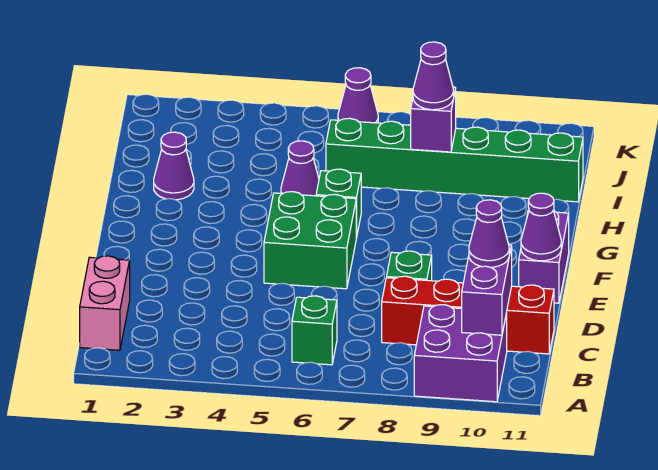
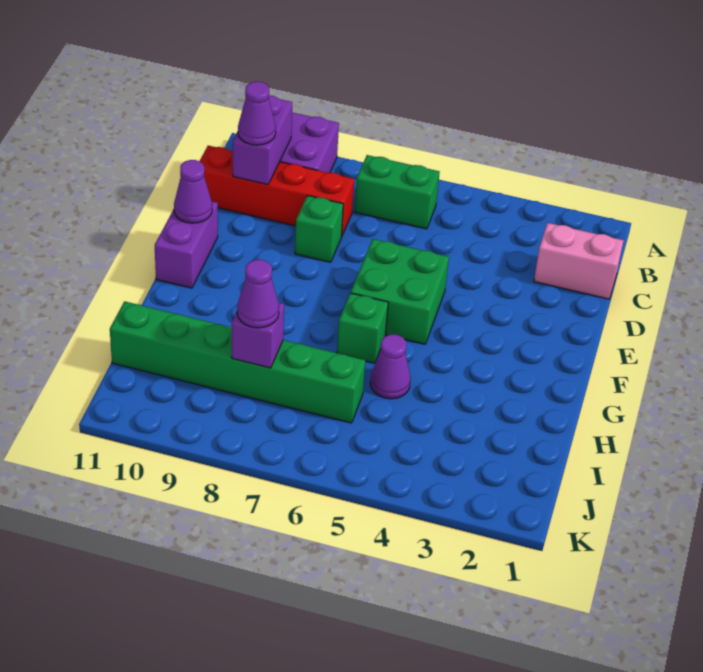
pink 1x2 brick [80,256,130,350] -> pink 1x2 brick turned to [534,223,624,299]
green 1x1 brick [292,296,337,365] -> green 1x2 brick [355,155,440,229]
purple 1x1 cone [154,132,194,200] -> none
purple 1x1 cone [338,68,378,123] -> none

